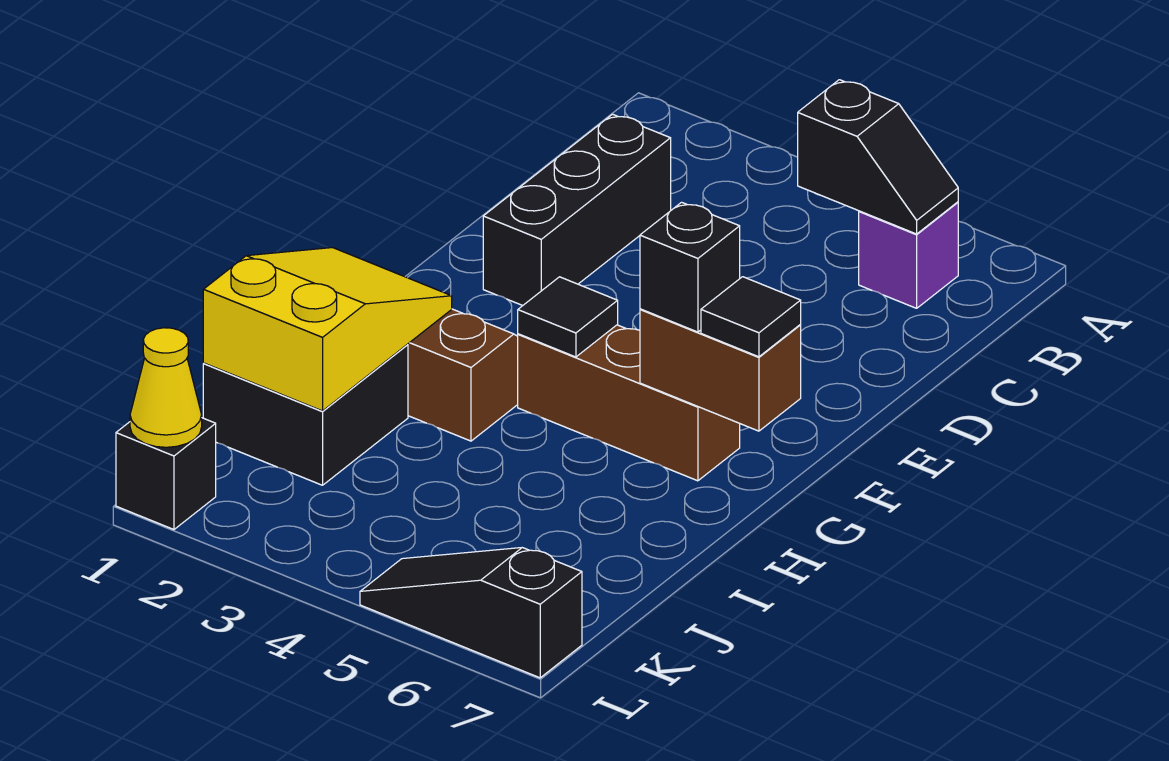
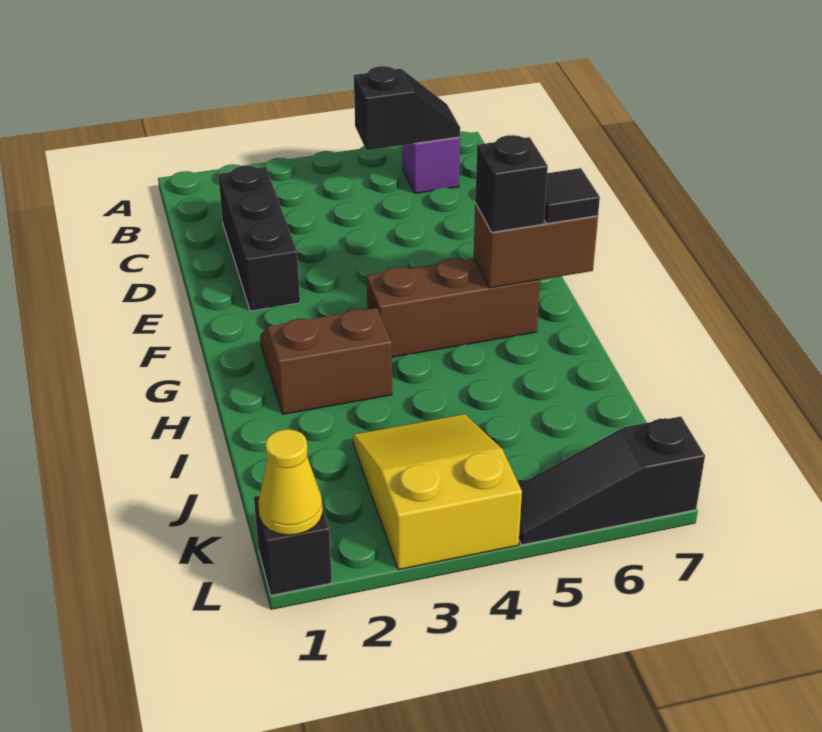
black 1x1 tile [518,277,618,357] -> none
yellow 2x3 slope [203,248,452,411] -> yellow 2x3 slope moved to [353,414,522,570]
black 2x2 brick [203,344,408,485] -> none

